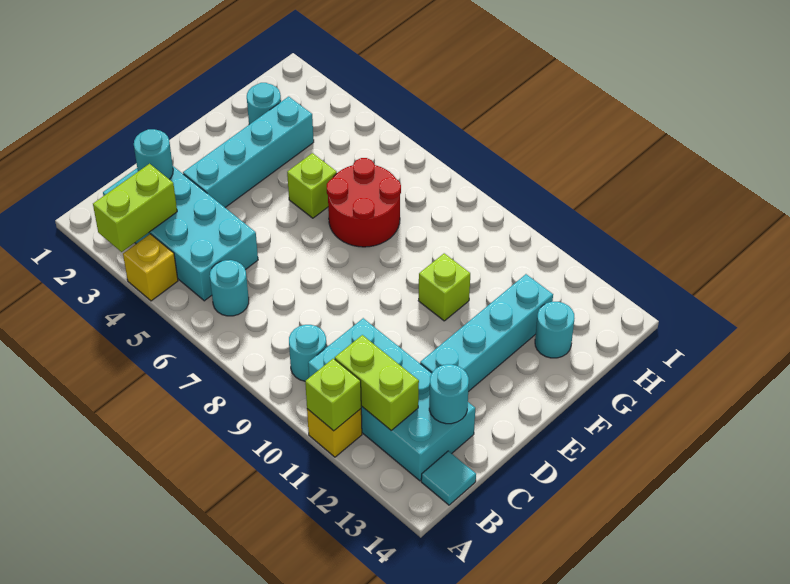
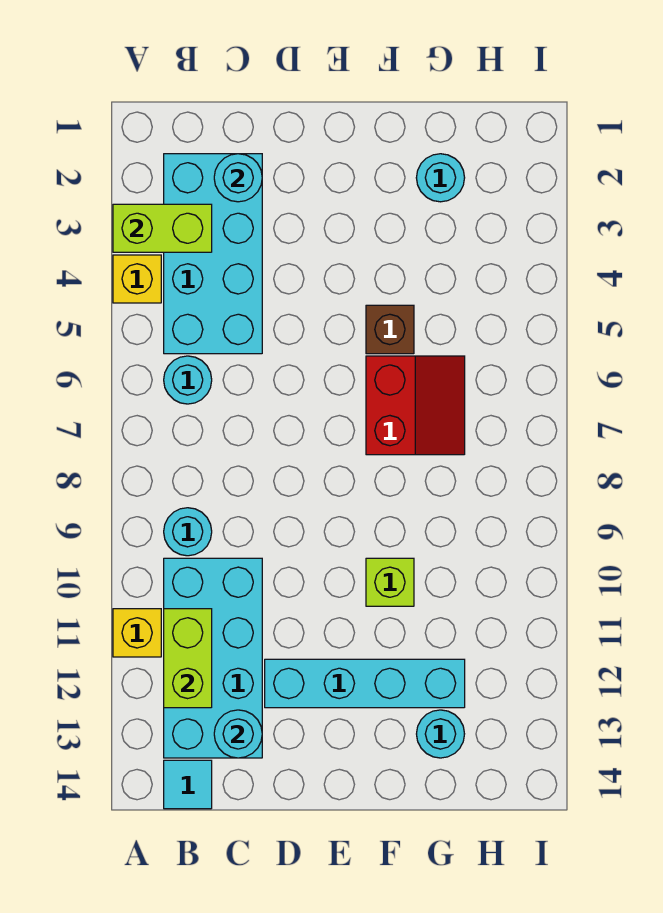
lime 1x1 brick [305,358,361,431] -> none
cyan 1x4 brick [183,97,314,207] -> none
lime 1x1 brick [287,153,337,218] -> brown 1x1 brick [366,305,414,354]
red 2x2 round brick [327,158,401,247] -> red 2x2 slope [366,356,465,455]

